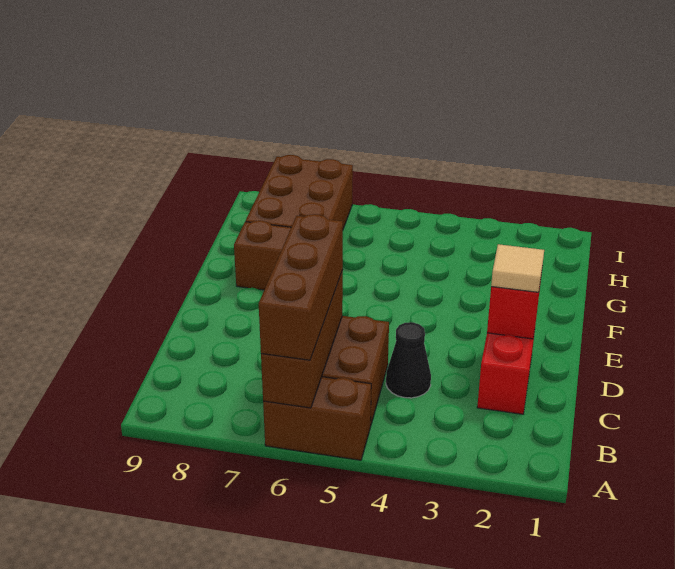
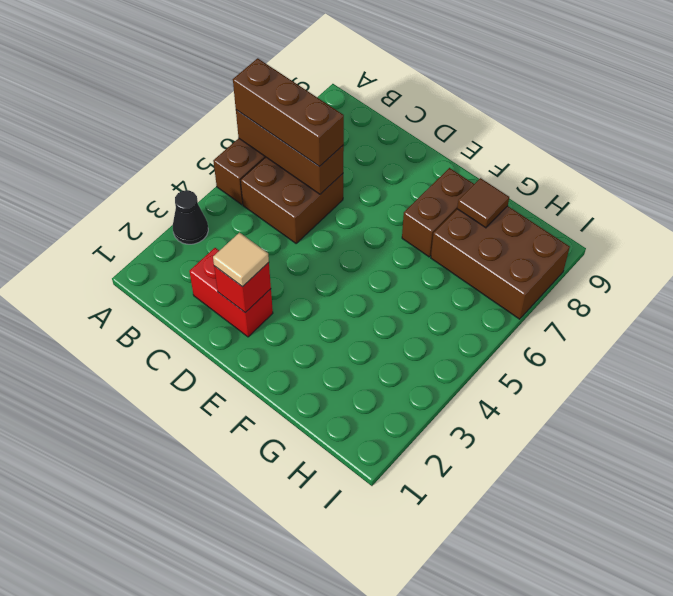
black 1x1 cone [386,322,431,398] -> black 1x1 cone moved to [173,190,208,244]
none -> brown 1x1 tile [457,178,509,228]

